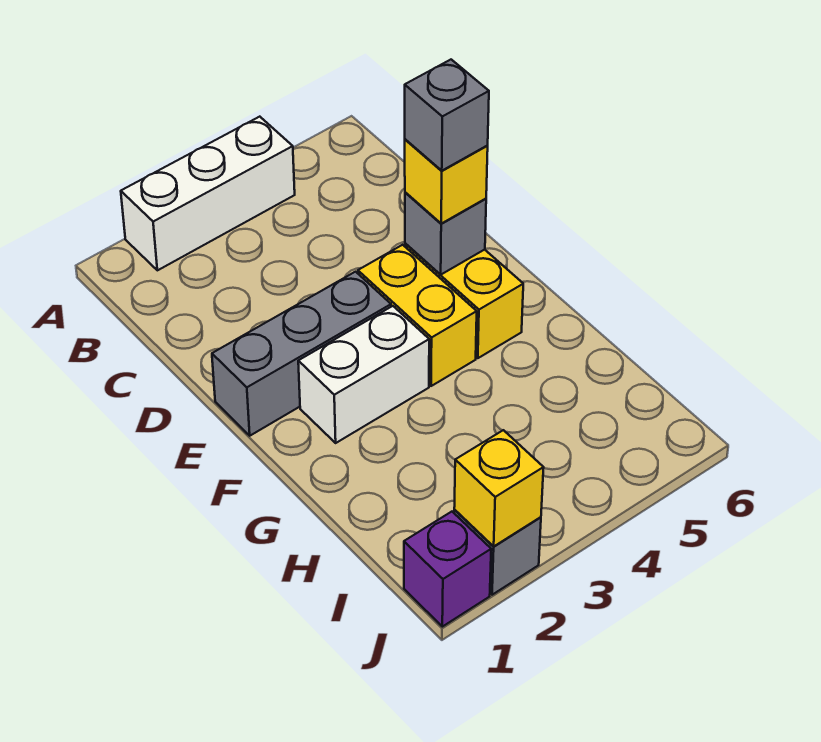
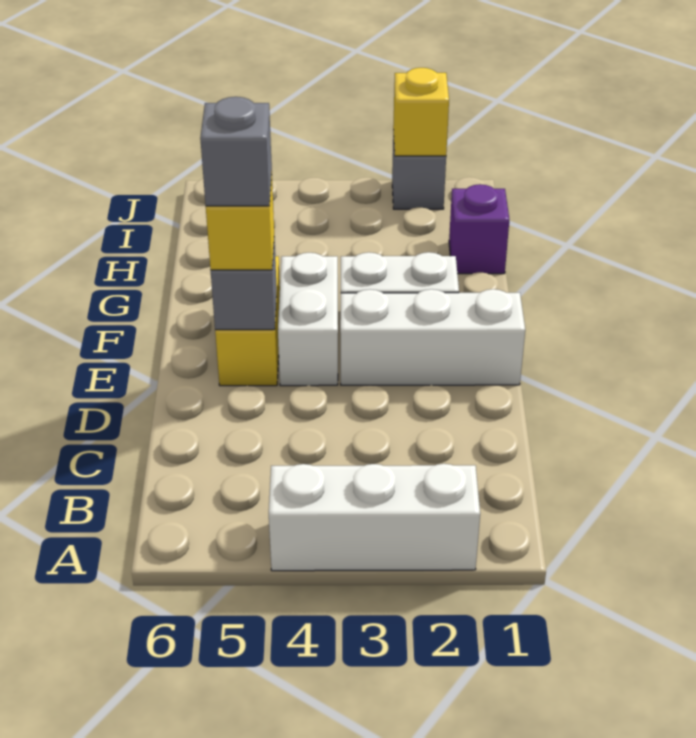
grey 1x3 brick [212,272,391,436] -> white 1x3 brick [340,289,525,385]
yellow 1x2 brick [358,245,477,386] -> white 1x2 brick [278,253,338,386]
purple 1x1 brick [404,512,491,627] -> purple 1x1 brick moved to [449,184,509,274]

